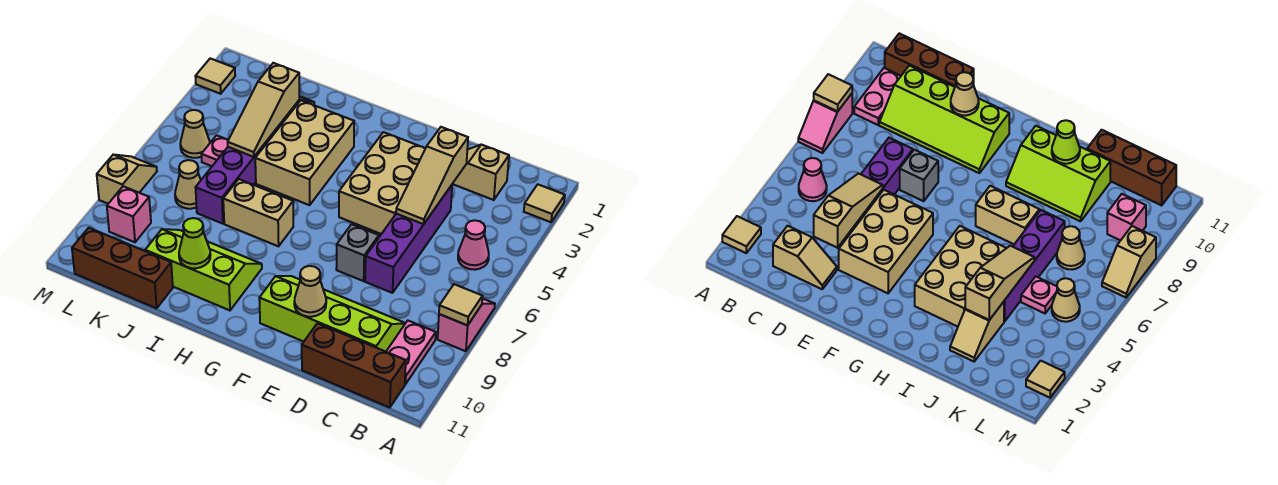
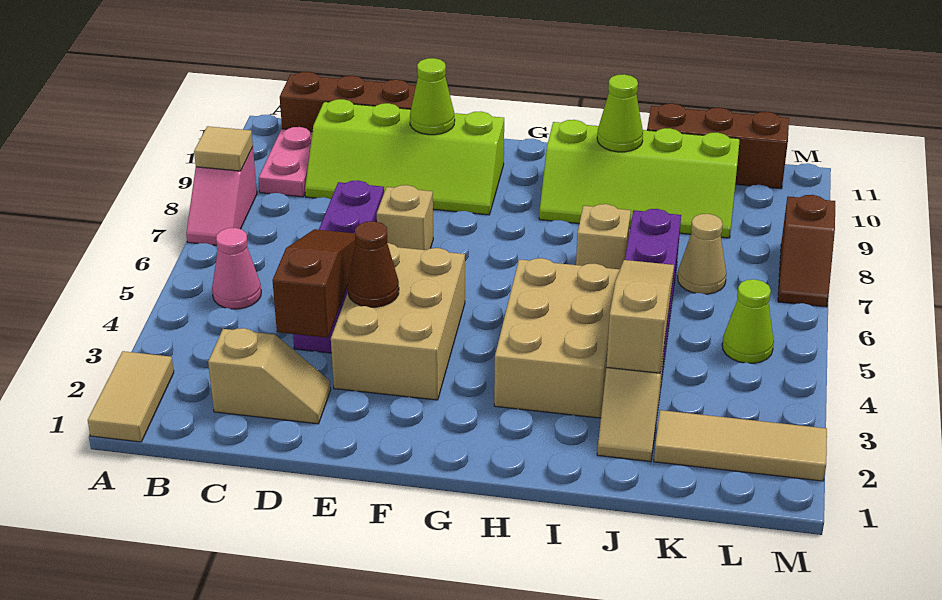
tan 1x1 tile [524,184,565,222] -> tan 1x2 tile [88,351,174,442]
tan 1x3 slope [396,127,468,224] -> brown 1x3 slope [272,229,356,338]
none -> brown 1x1 cone [347,221,399,307]
grey 1x1 brick [336,224,379,281] -> tan 1x1 brick [377,185,433,250]
tan 1x1 cone [294,266,326,317] -> lime 1x1 cone [410,58,455,135]
tan 1x2 brick [223,179,293,246] -> tan 1x1 brick [576,204,631,269]
lime 2x3 slope [145,229,262,310] -> lime 2x4 slope [539,120,740,238]
pink 1x1 plate [201,135,228,166] -> none
tan 1x1 cone [180,110,210,158] -> lime 1x1 cone [722,279,774,363]
pink 1x1 brick [107,186,151,242] -> none
tan 1x1 tile [195,58,235,94] -> tan 1x3 tile [654,410,827,481]
tan 1x2 slope [97,155,157,204] -> brown 1x2 slope [778,195,835,307]

